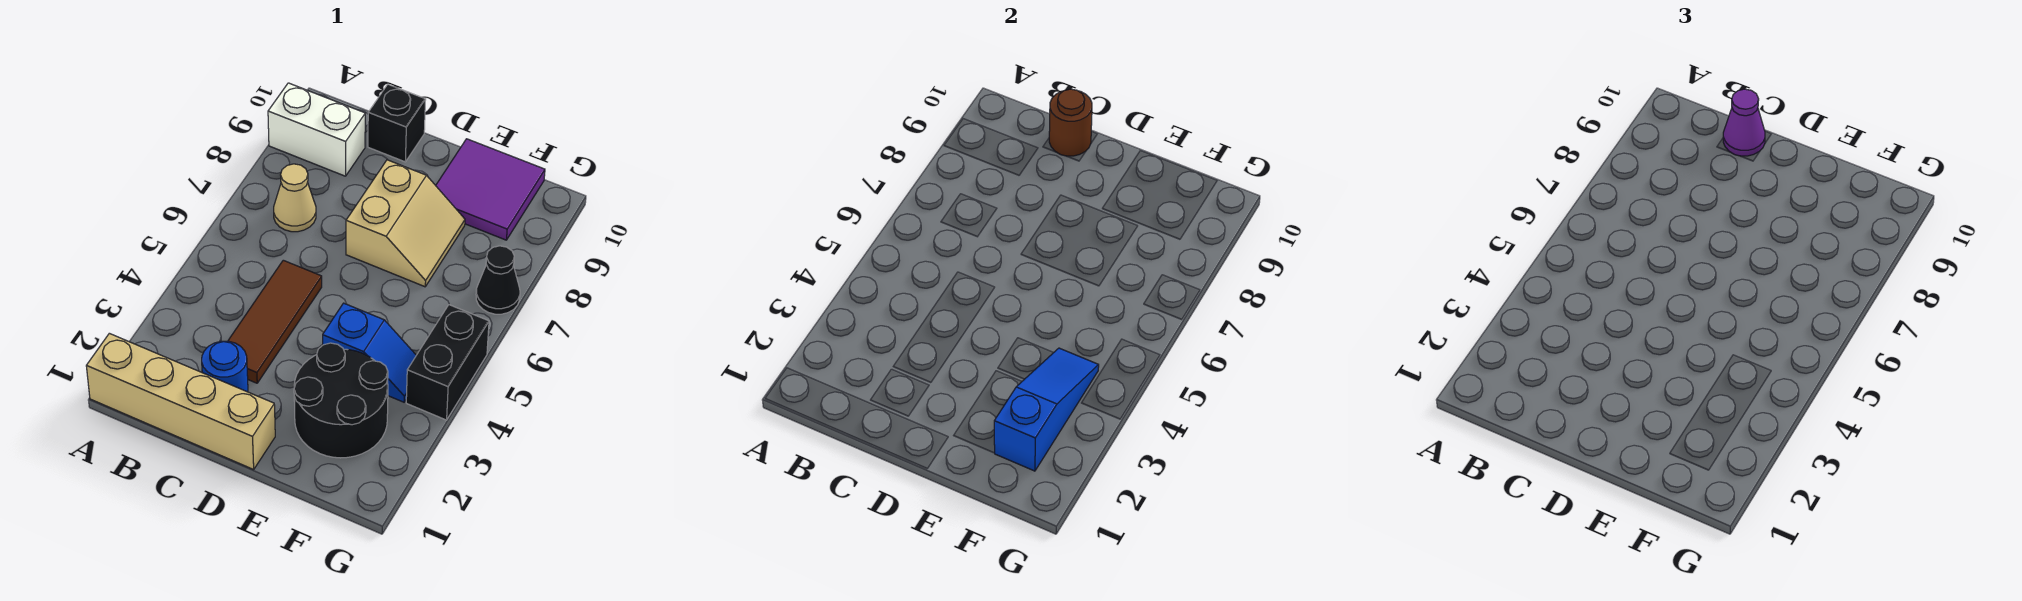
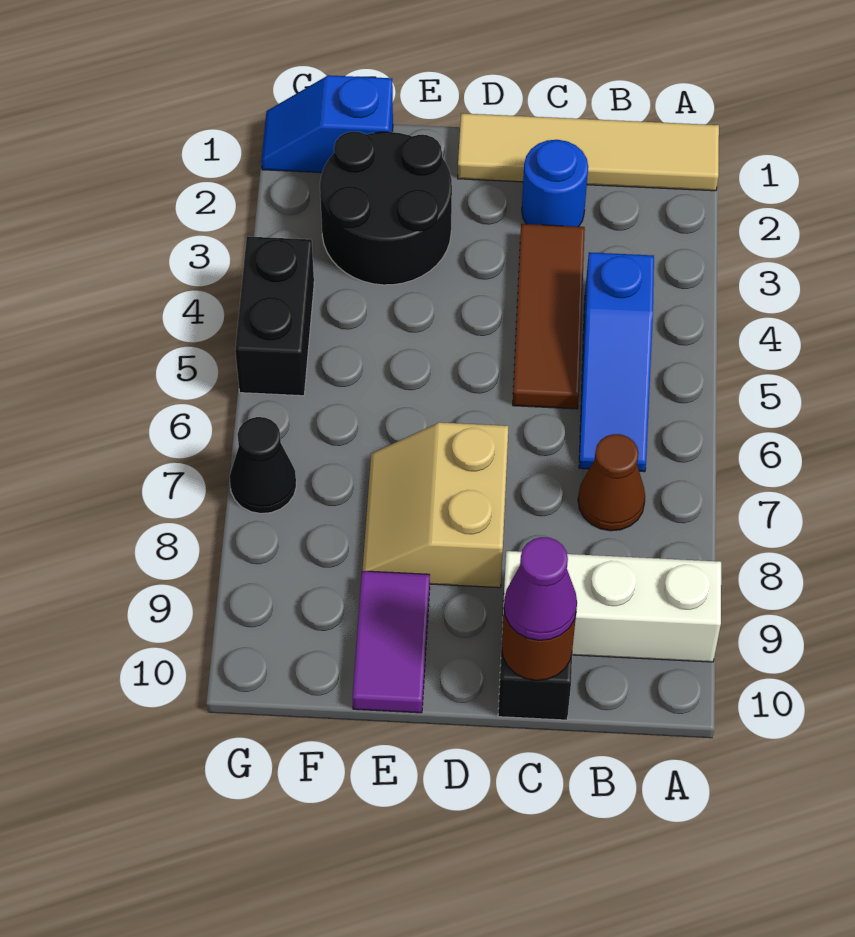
tan 1x4 brick [86,333,275,469] -> tan 1x4 tile [458,113,719,191]
white 1x2 brick [268,83,365,176] -> white 1x3 brick [501,551,721,662]
tan 1x1 cone [274,164,316,232] -> brown 1x1 cone [578,434,645,531]
blue 1x2 slope [323,303,416,402] -> blue 1x2 slope moved to [261,75,393,173]
purple 2x2 tile [436,139,545,240] -> purple 1x2 tile [353,571,430,713]
blue 1x3 slope [994,348,1099,471] -> blue 1x3 slope moved to [579,252,654,472]

